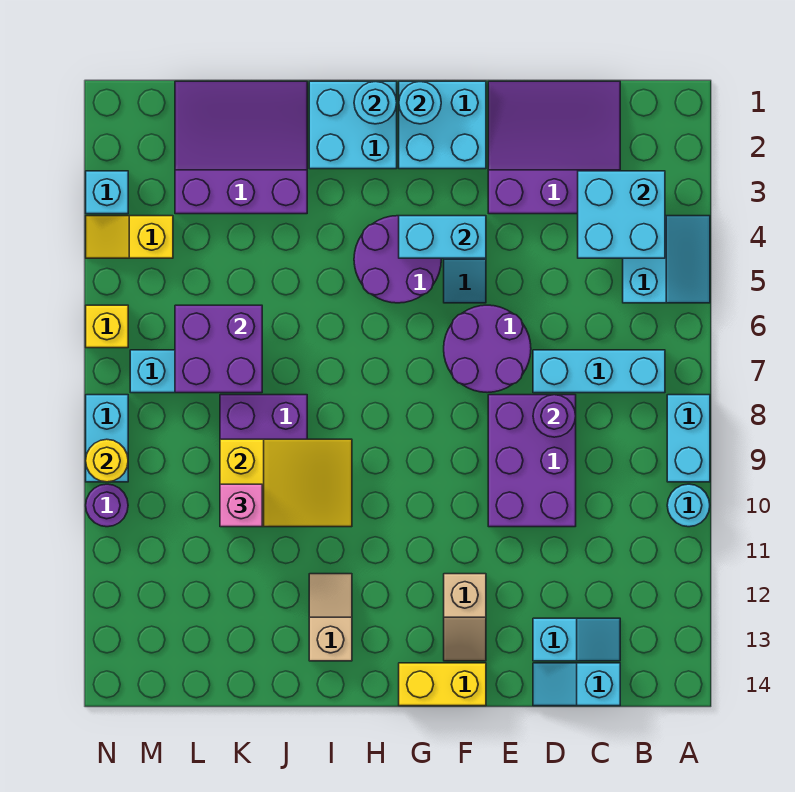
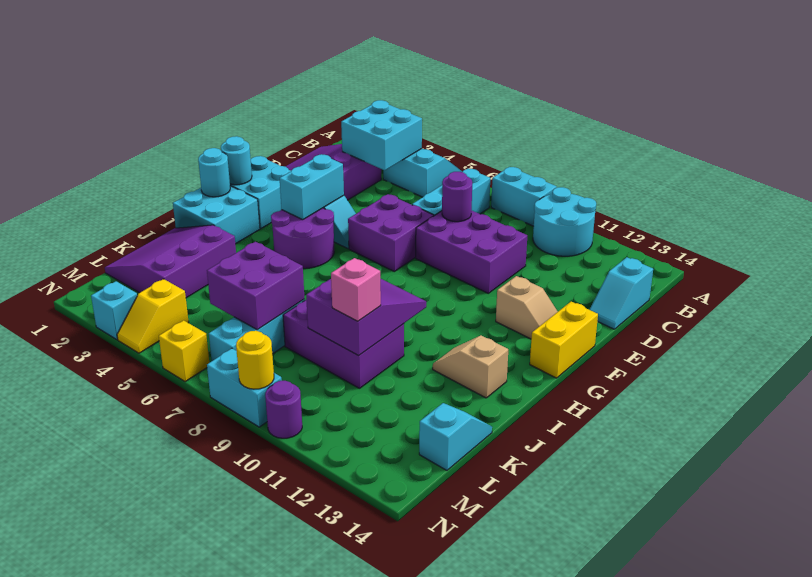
cyan 1x1 round brick [667,484,710,527] -> cyan 2x2 round brick [533,187,596,256]
cyan 1x2 slope [533,618,620,661] -> cyan 1x2 slope moved to [419,403,492,470]
purple 2x2 round brick [444,305,531,393] -> purple 2x2 brick [348,194,434,271]
yellow 2x3 slope [220,439,352,527] -> purple 2x3 slope [306,278,426,356]

